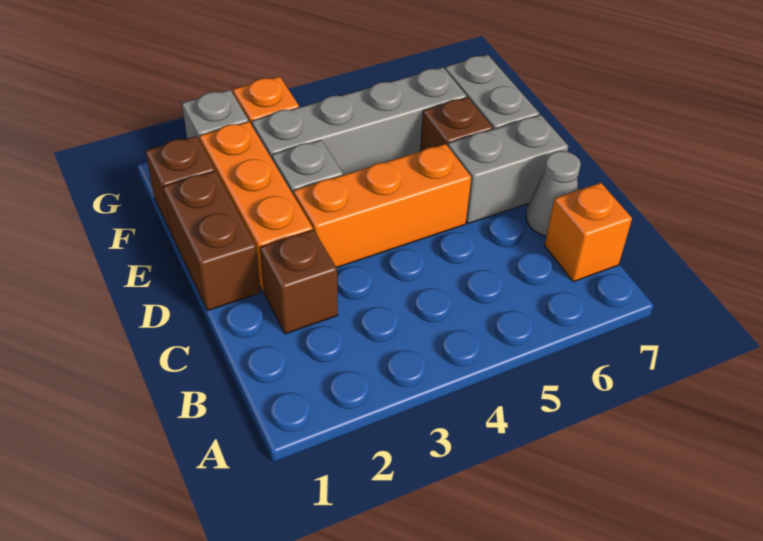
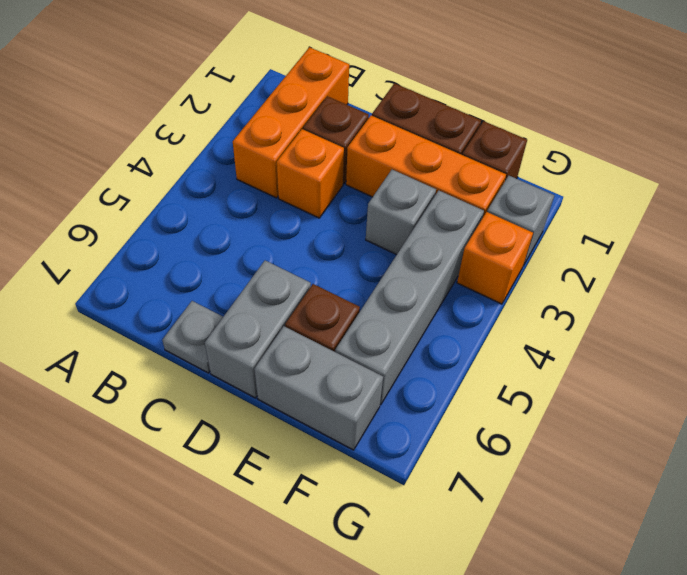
orange 1x1 brick [545,183,632,282] -> orange 1x1 brick moved to [277,129,344,218]
grey 1x1 cone [526,151,581,236] -> grey 1x1 plate [162,301,223,373]
orange 1x3 brick [293,144,471,268] -> orange 1x3 brick moved to [233,47,349,198]

